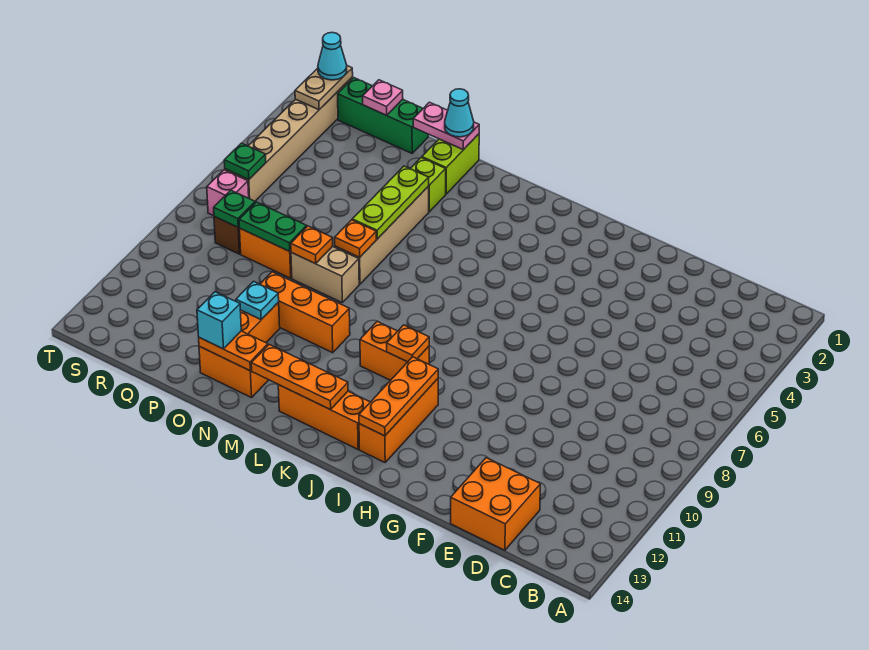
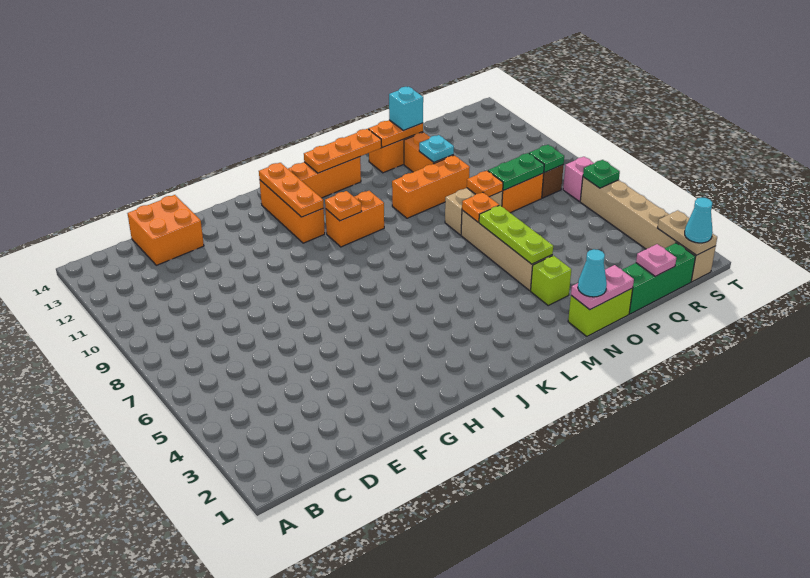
lime 1x2 brick [422,134,479,194] -> lime 1x2 brick turned to [568,288,633,336]

